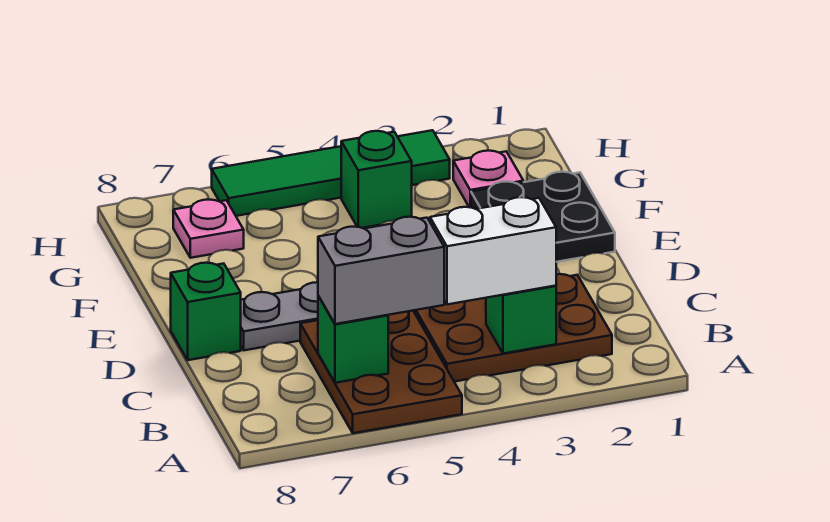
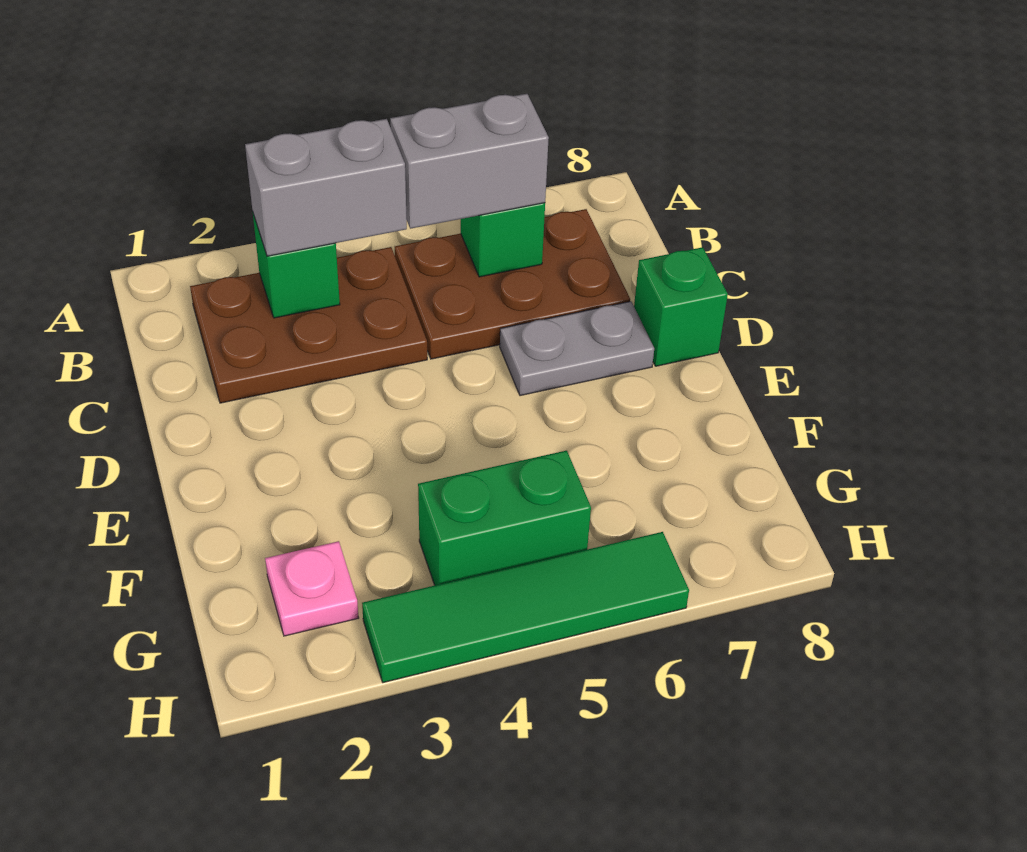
brown 2x3 plate [300,311,462,433] -> brown 2x3 plate turned to [395,209,630,359]
white 1x2 brick [430,197,556,304] -> grey 1x2 brick [245,119,407,256]
black 2x2 plate [471,172,615,262] -> none
green 1x1 brick [341,131,412,228] -> green 1x2 brick [418,451,591,585]
pink 1x1 plate [173,200,244,258] -> none

